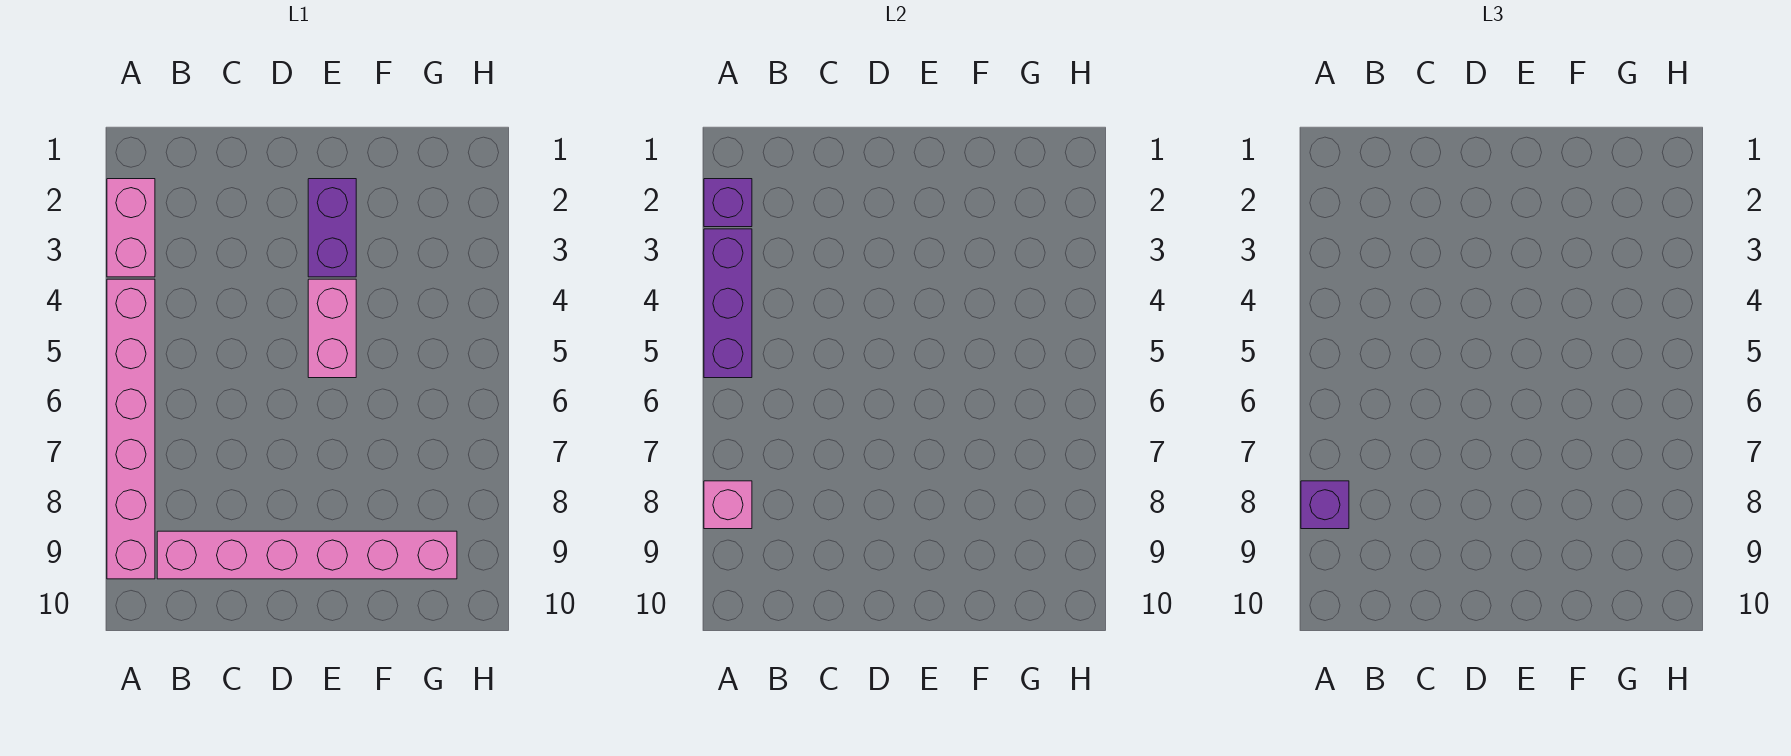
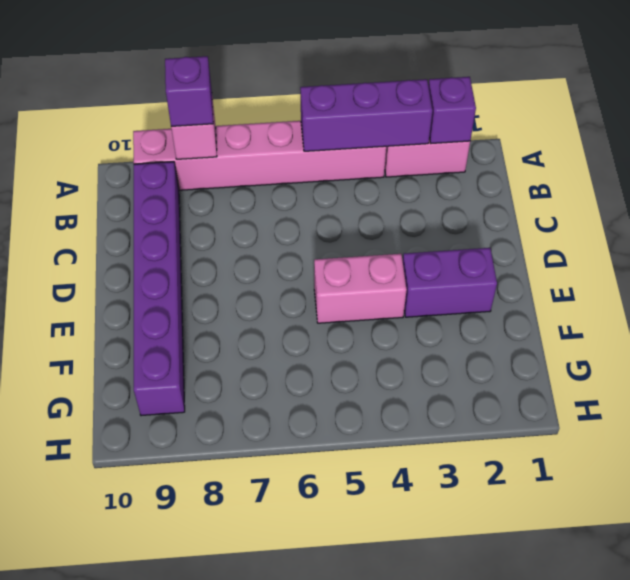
pink 1x6 brick [157,531,457,579] -> purple 1x6 brick [134,162,185,416]

